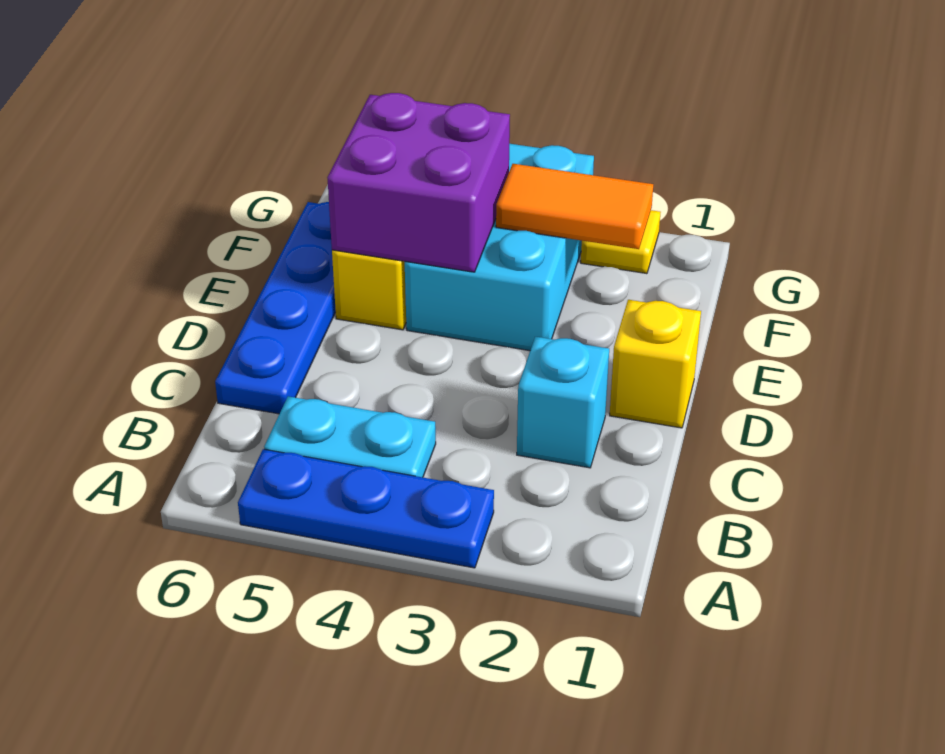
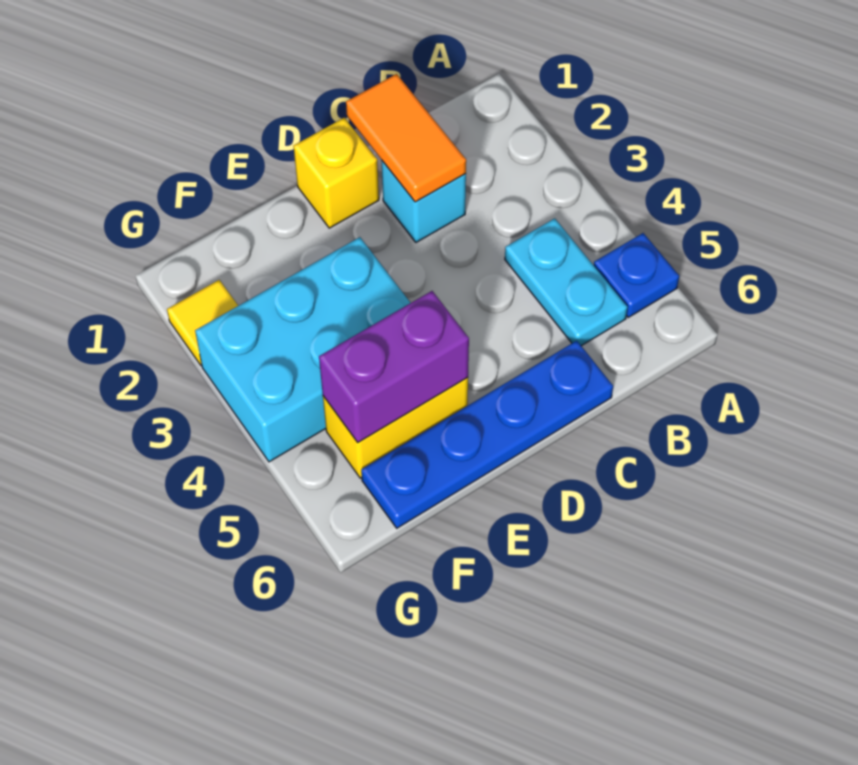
blue 1x3 plate [238,449,494,568] -> blue 1x1 plate [594,233,679,317]
purple 2x2 brick [327,93,510,272] -> purple 1x2 brick [319,291,469,442]
orange 1x2 tile [496,164,653,249] -> orange 1x2 tile moved to [346,74,466,202]

